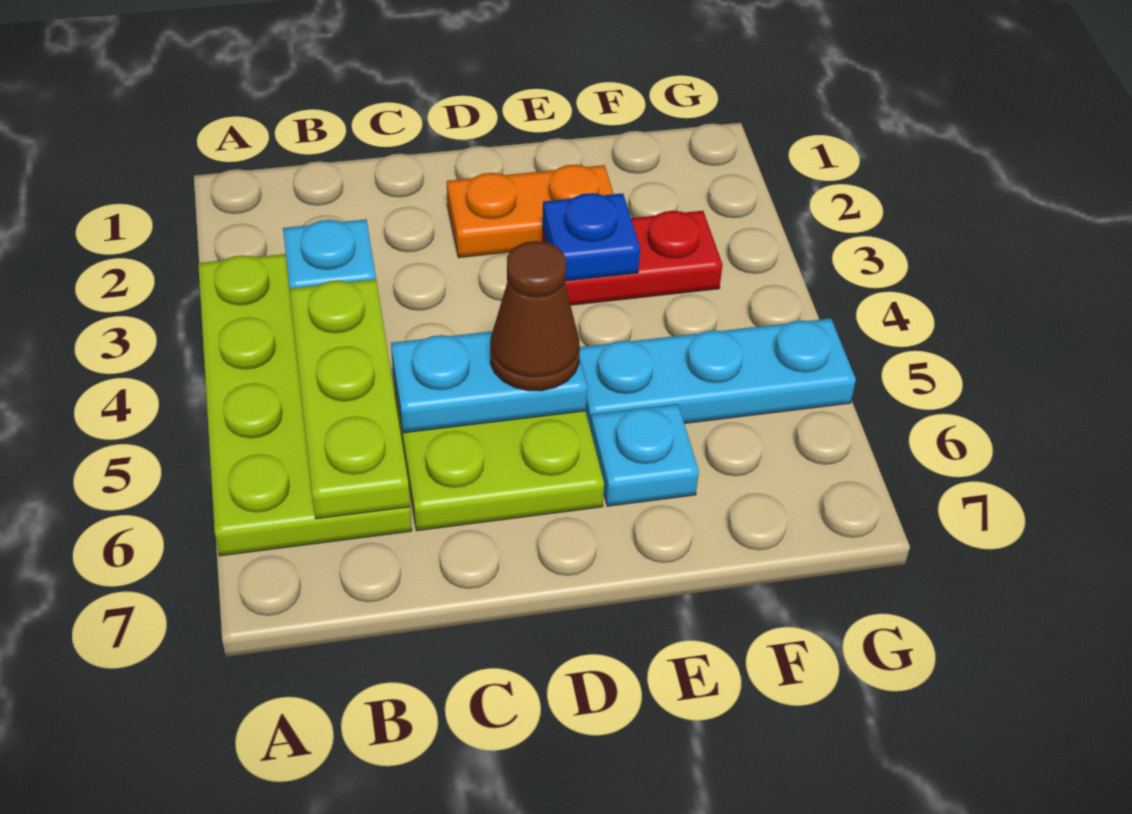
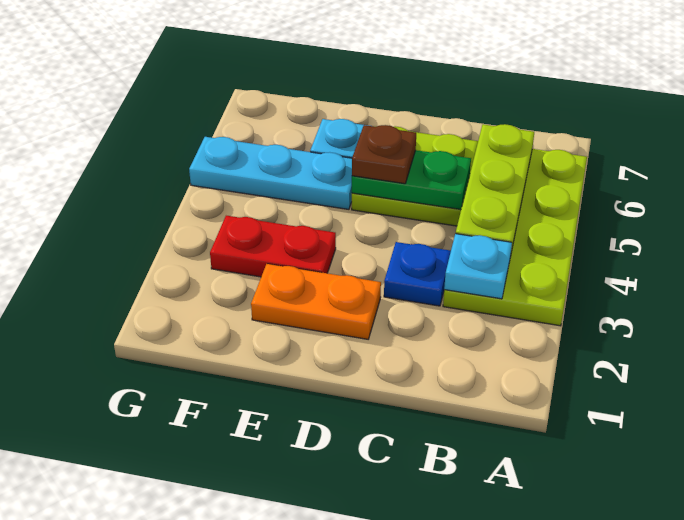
cyan 1x2 plate [391,331,587,433] -> green 1x2 plate [352,150,471,209]
brown 1x1 cone [490,241,580,391] -> brown 1x1 plate [352,125,416,184]
blue 1x1 plate [542,193,640,281] -> blue 1x1 plate moved to [384,242,451,306]

